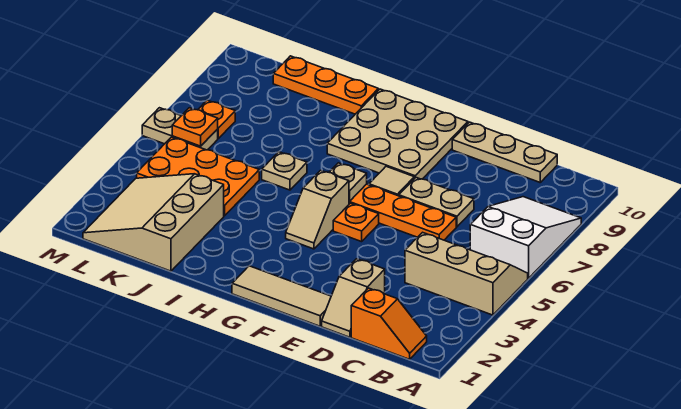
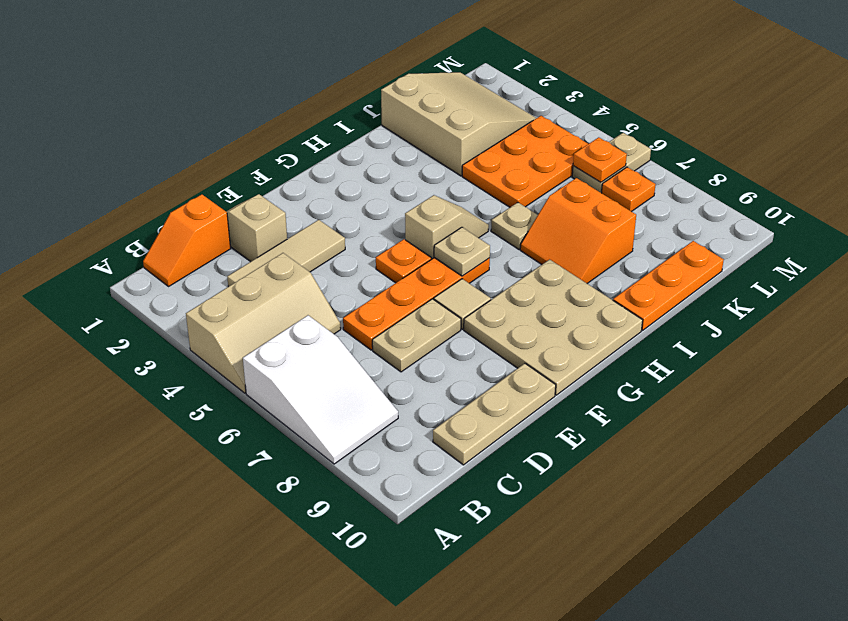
tan 1x3 tile [232,266,331,326] -> tan 1x3 tile moved to [227,220,345,287]
tan 1x2 slope [286,170,349,249] -> tan 1x2 slope turned to [405,195,489,259]
none -> orange 2x2 slope [520,178,636,283]

